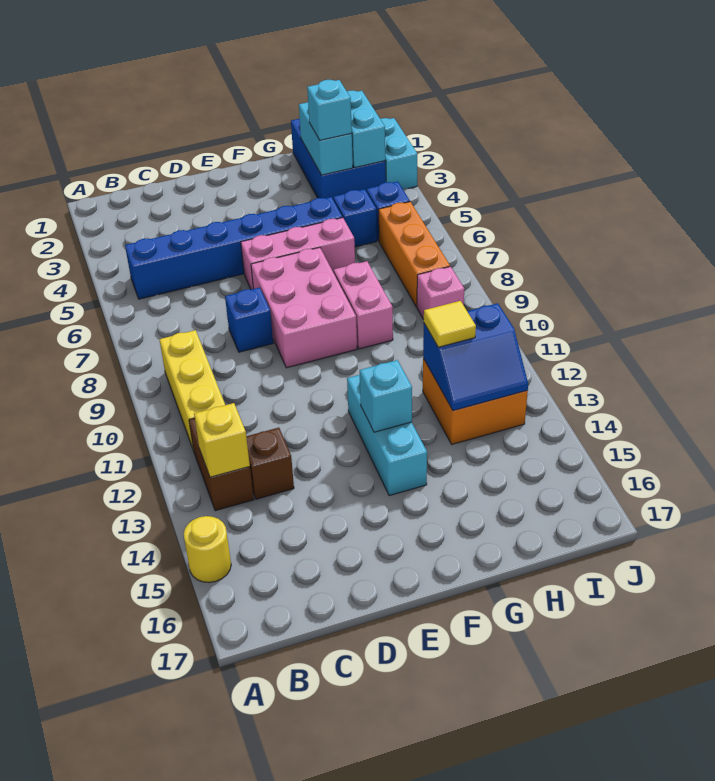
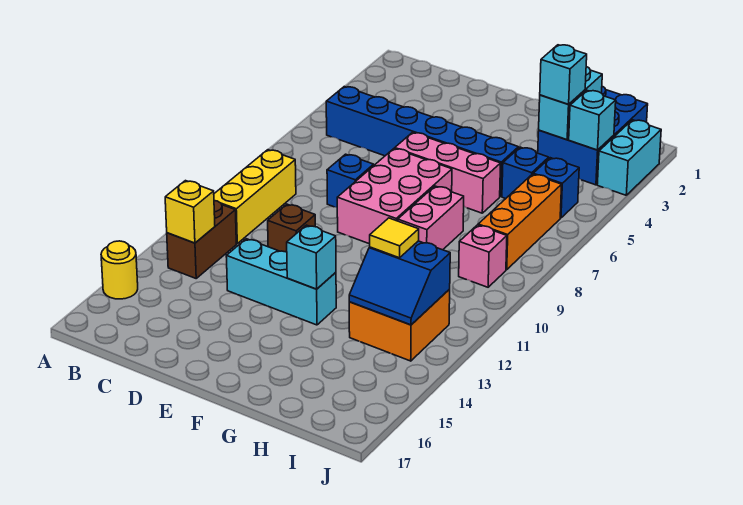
brown 1x1 brick [246,428,294,499] -> brown 1x1 brick moved to [268,204,315,252]
cyan 1x3 brick [347,375,427,496] -> cyan 1x3 brick turned to [226,239,336,325]
cyan 1x2 brick [347,90,385,168] -> cyan 1x1 brick [569,90,616,150]

